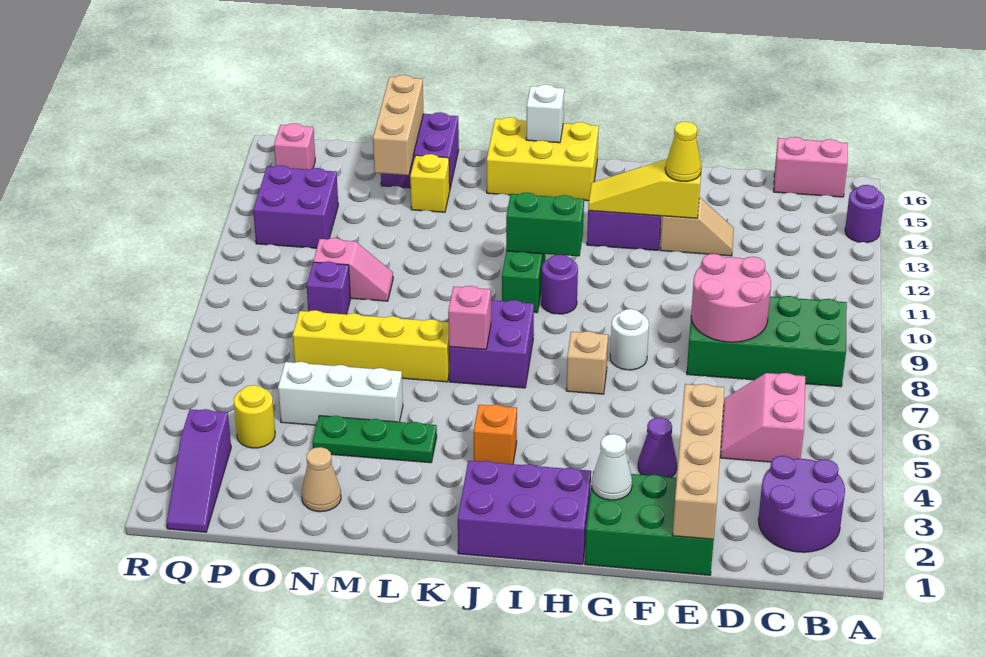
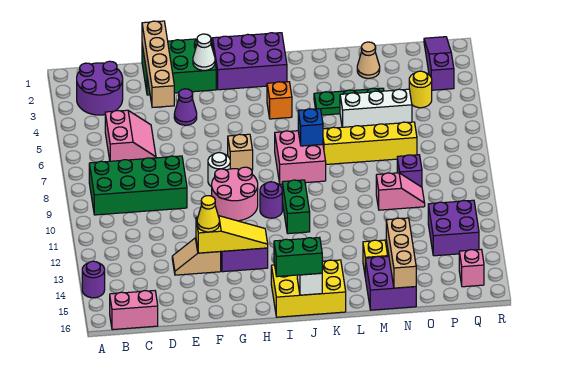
pink 2x2 round brick [691,254,771,342] -> pink 2x2 round brick moved to [212,167,258,221]
green 1x2 brick [506,193,584,256] -> green 1x2 brick moved to [274,237,322,277]
purple 2x2 brick [449,300,534,388] -> pink 2x2 brick [275,131,326,184]
pink 1x1 brick [448,286,491,349] -> blue 1x1 brick [298,109,323,146]
pink 1x2 slope [313,238,393,301] -> pink 1x2 slope turned to [376,173,425,210]

